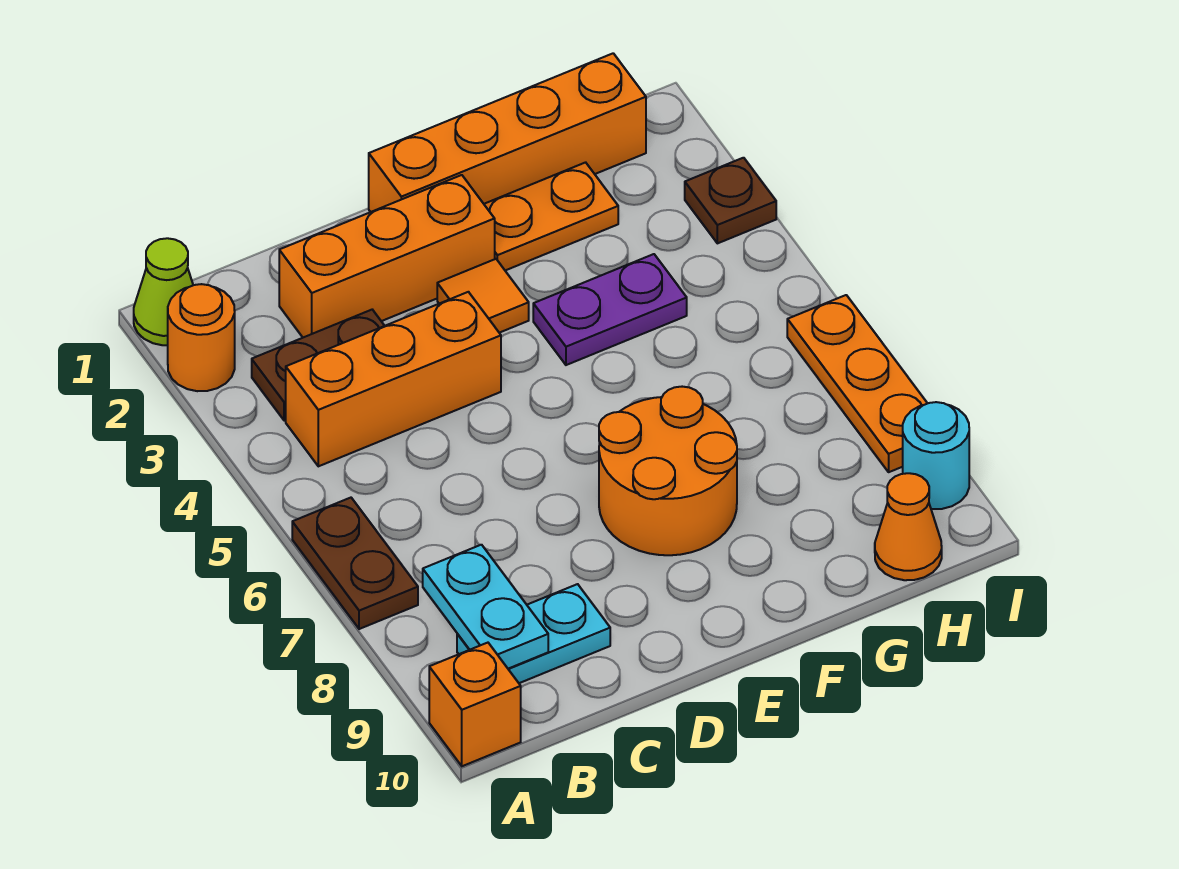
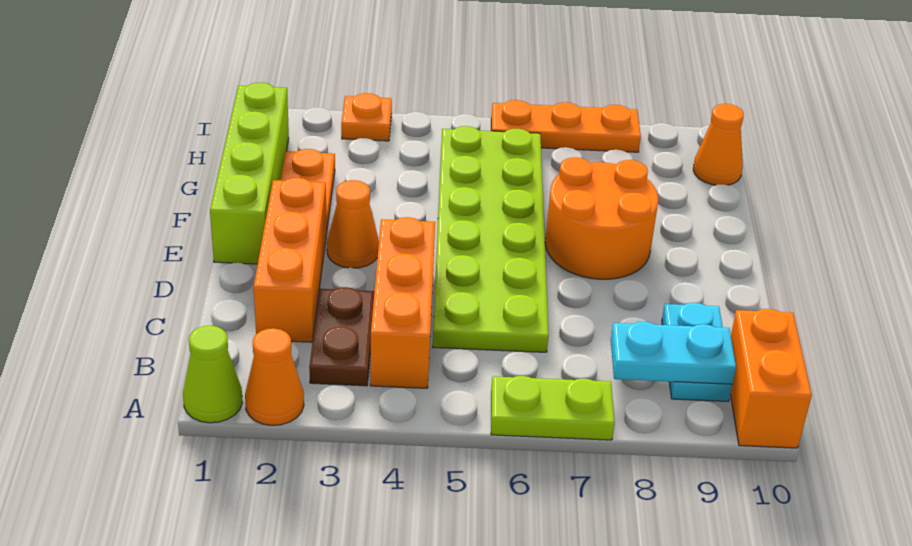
orange 1x1 round brick [168,284,235,391] -> orange 1x1 cone [245,328,304,425]
brown 1x2 plate [292,498,418,629] -> lime 1x2 plate [491,376,615,440]
orange 1x1 brick [429,643,521,766] -> orange 1x2 brick [730,309,812,448]
none -> lime 2x6 plate [433,126,549,352]
orange 1x4 brick [369,53,646,212] -> lime 1x4 brick [210,83,289,264]
orange 1x1 tile [437,259,529,333] -> orange 1x1 cone [327,180,379,268]
purple 1x2 plate [533,254,687,365] -> none
brown 1x1 plate [685,158,776,243] -> orange 1x1 plate [341,93,392,141]
cyan 1x1 round brick [903,402,969,509] -> none

